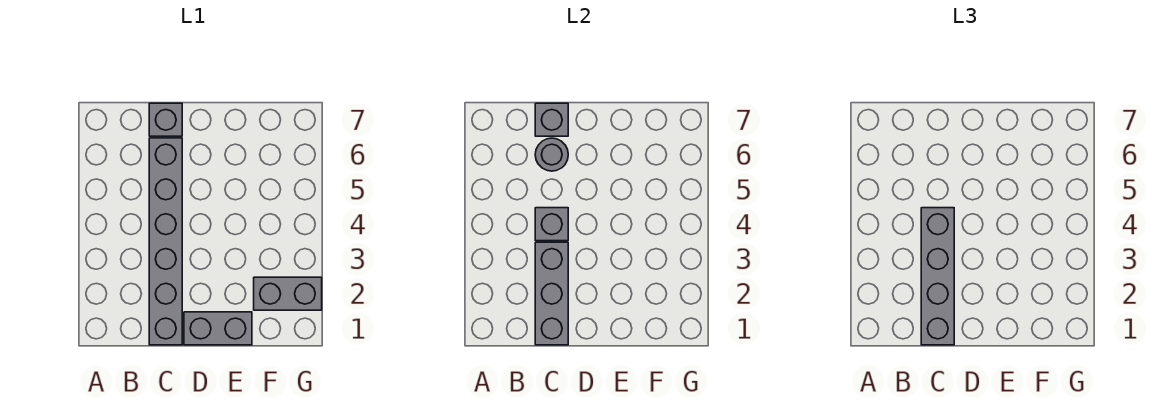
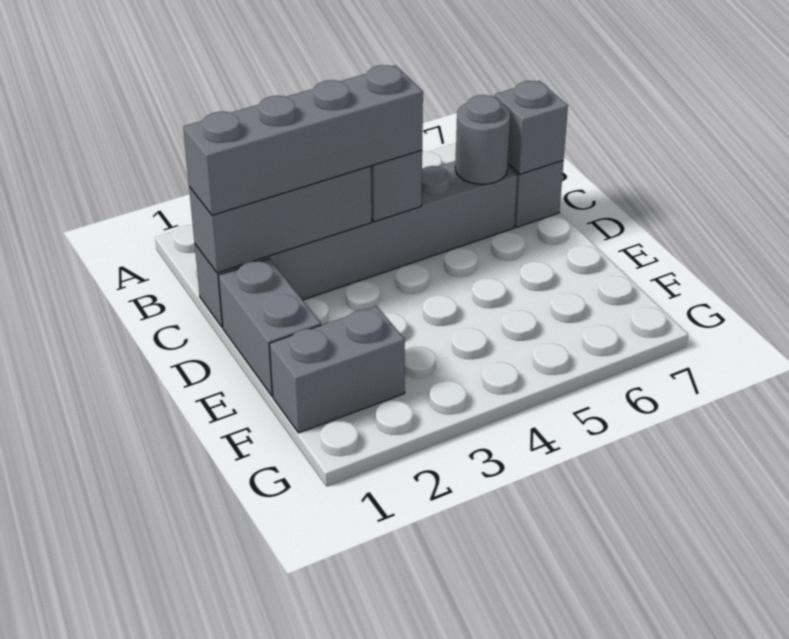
grey 1x2 brick [254,277,322,310] -> grey 1x2 brick turned to [269,306,405,433]

